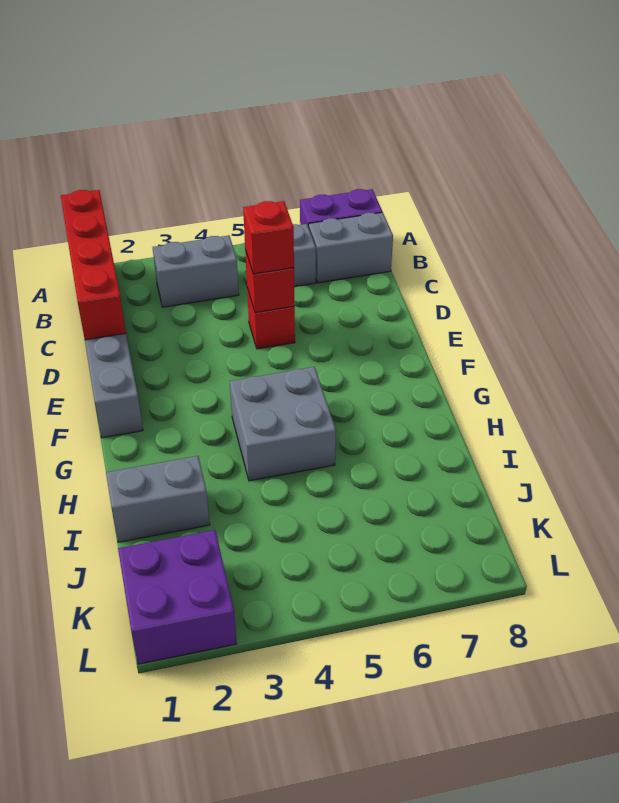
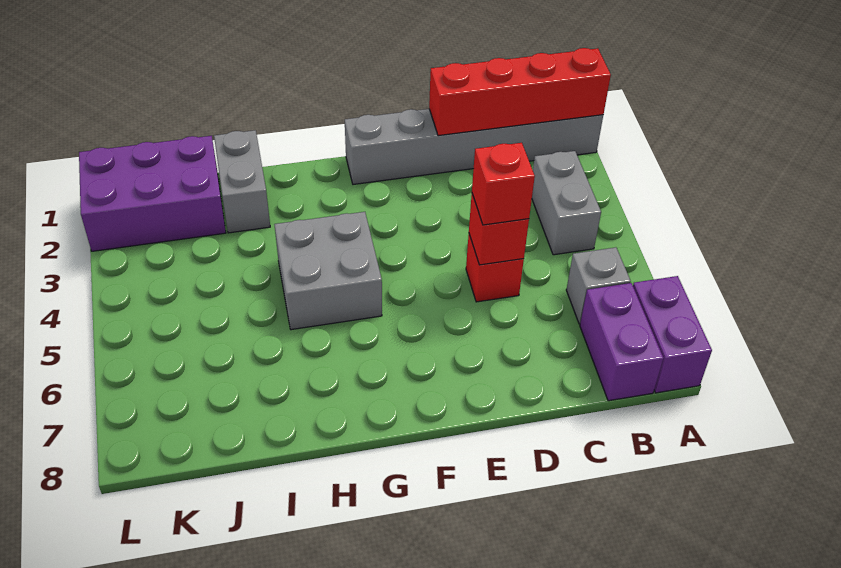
grey 1x2 brick [309,212,393,283] -> purple 1x2 brick [580,283,663,401]
purple 2x2 brick [118,530,237,664] -> purple 2x3 brick [79,136,226,251]

